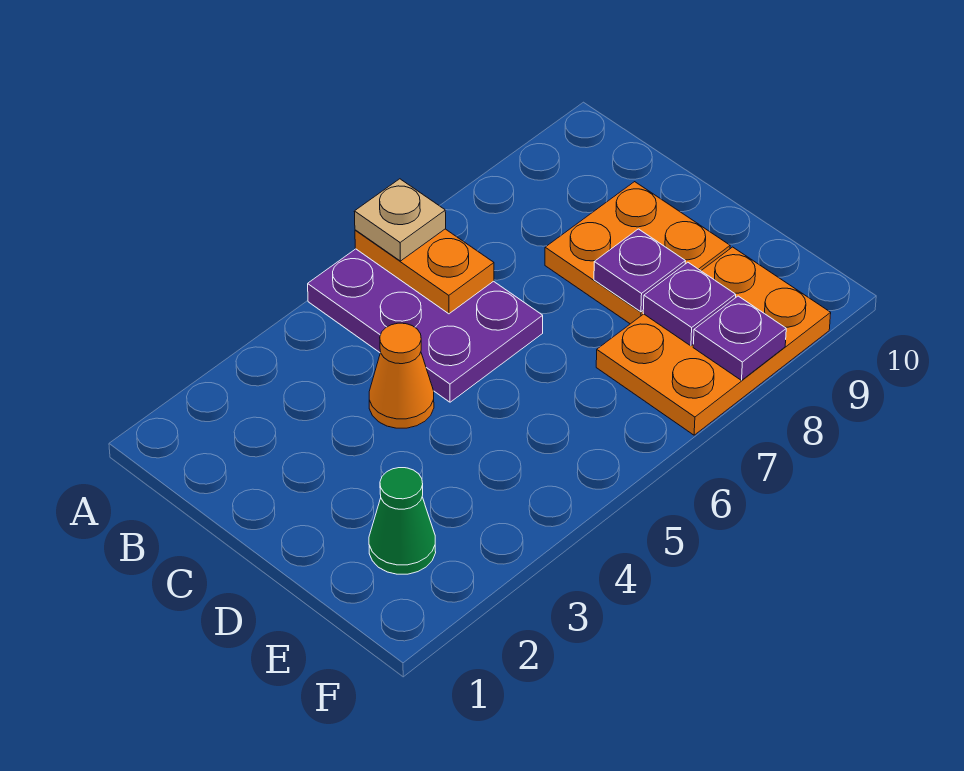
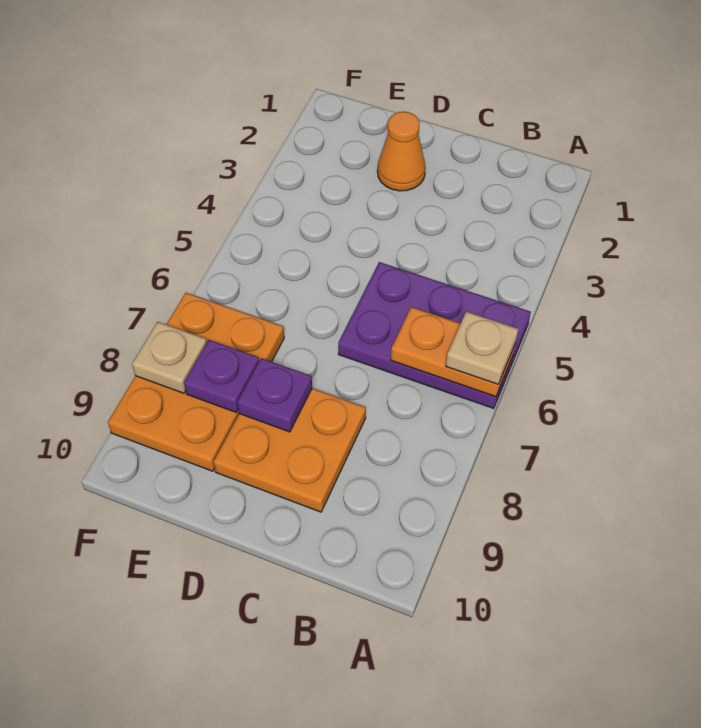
orange 1x1 cone [369,323,434,428] -> orange 1x1 cone moved to [377,112,426,191]
green 1x1 cone [369,468,436,574] -> none
purple 1x1 plate [693,296,786,380] -> tan 1x1 plate [132,322,207,393]

